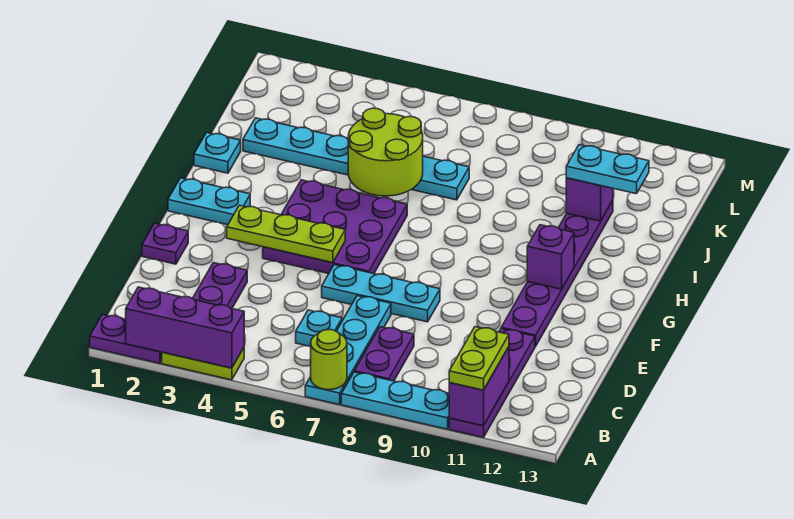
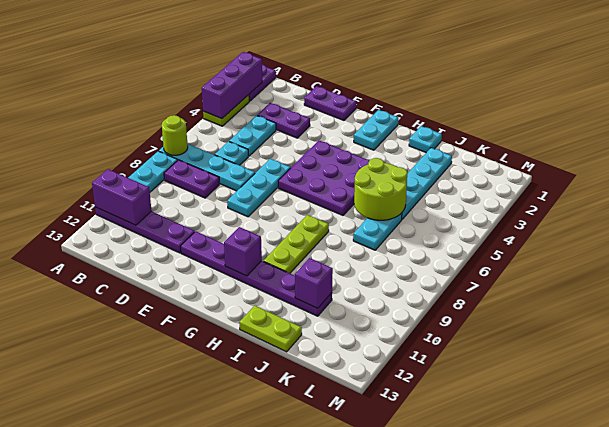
lime 1x2 plate [449,327,509,390] -> lime 1x2 plate moved to [239,306,302,352]
purple 1x1 plate [142,223,188,264] -> purple 1x2 plate [304,86,356,120]
lime 1x3 plate [227,205,345,263] -> lime 1x3 plate moved to [264,215,329,273]
cyan 1x2 plate [566,145,649,194] -> cyan 1x2 plate moved to [229,115,276,156]

